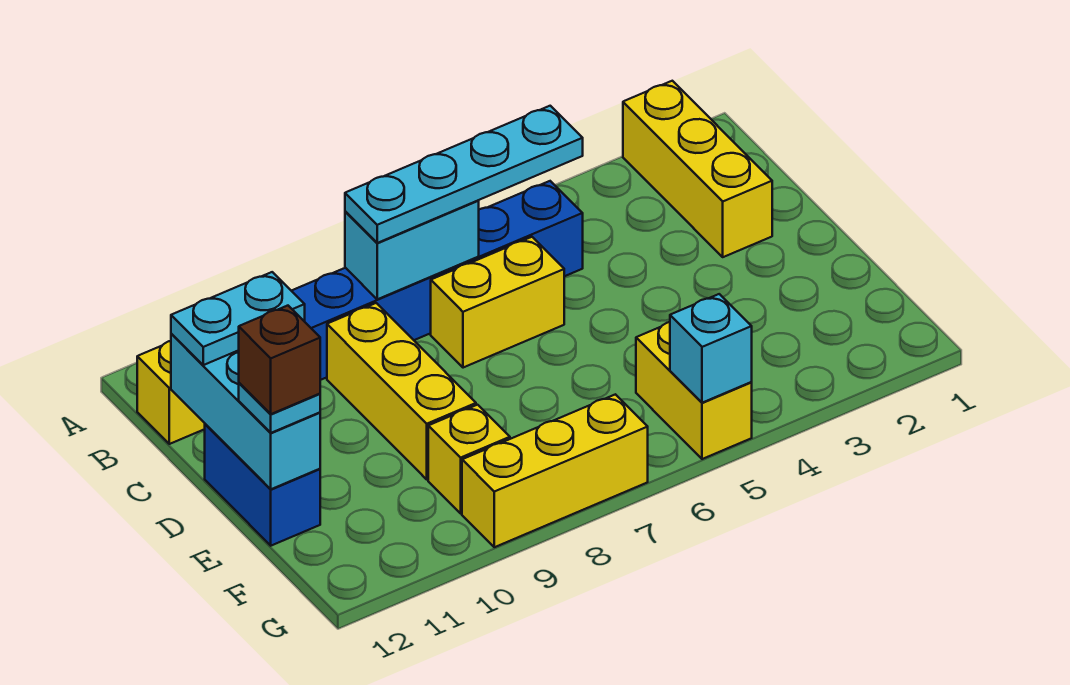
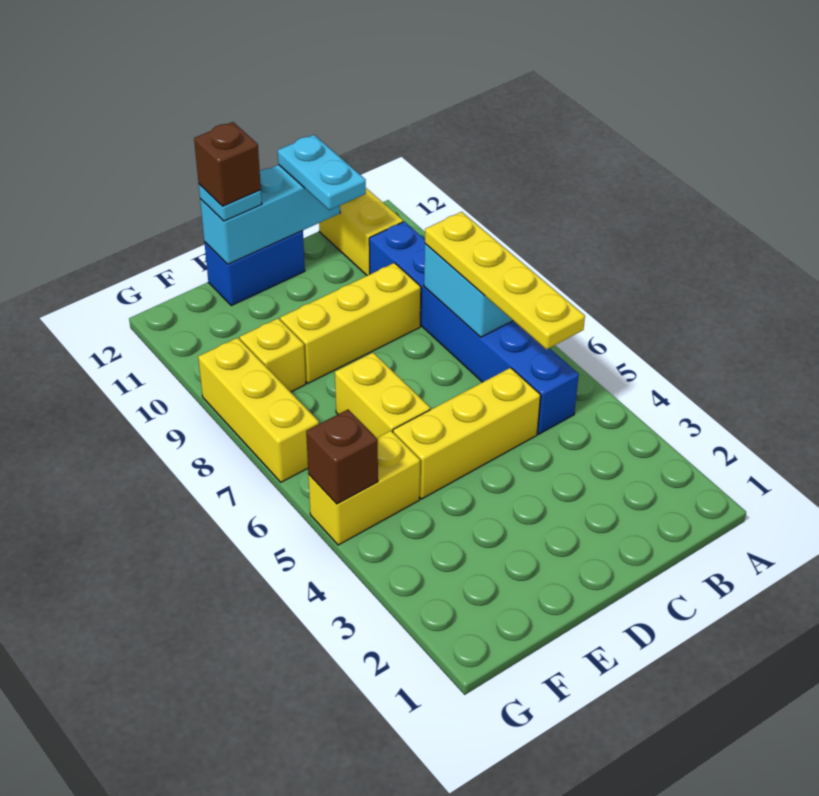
yellow 1x3 brick [623,81,772,257] -> yellow 1x3 brick moved to [393,368,540,499]
cyan 1x4 plate [345,106,583,243] -> yellow 1x4 plate [425,212,585,349]
yellow 1x2 brick [431,237,564,368] -> yellow 1x2 brick moved to [335,353,430,438]
cyan 1x1 brick [670,294,752,403] -> brown 1x1 brick [306,410,378,504]

